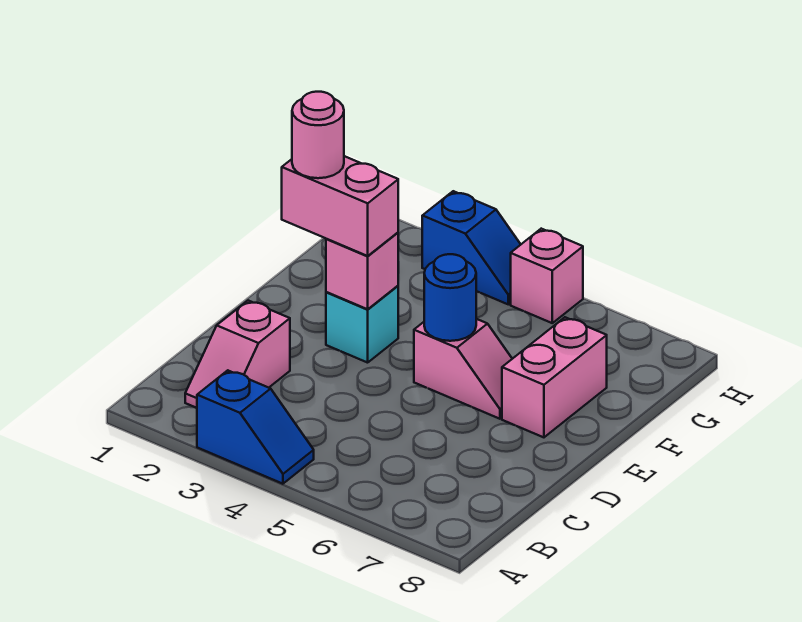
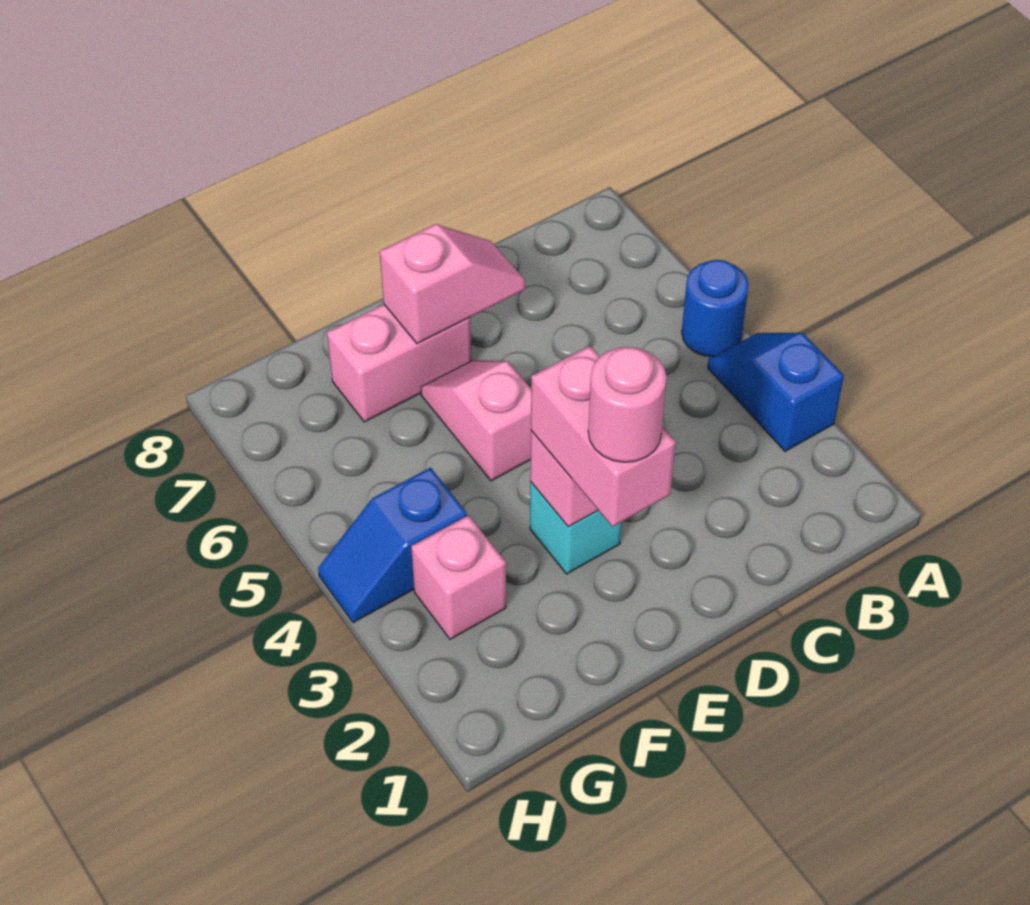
pink 1x2 slope [185,301,290,408] -> pink 1x2 slope moved to [380,224,525,344]
blue 1x1 round brick [424,254,476,341] -> blue 1x1 round brick moved to [682,260,749,357]
blue 1x2 slope [422,191,521,304] -> blue 1x2 slope turned to [318,468,467,623]
pink 1x1 brick [511,229,583,323] -> pink 1x1 brick moved to [411,515,506,639]

